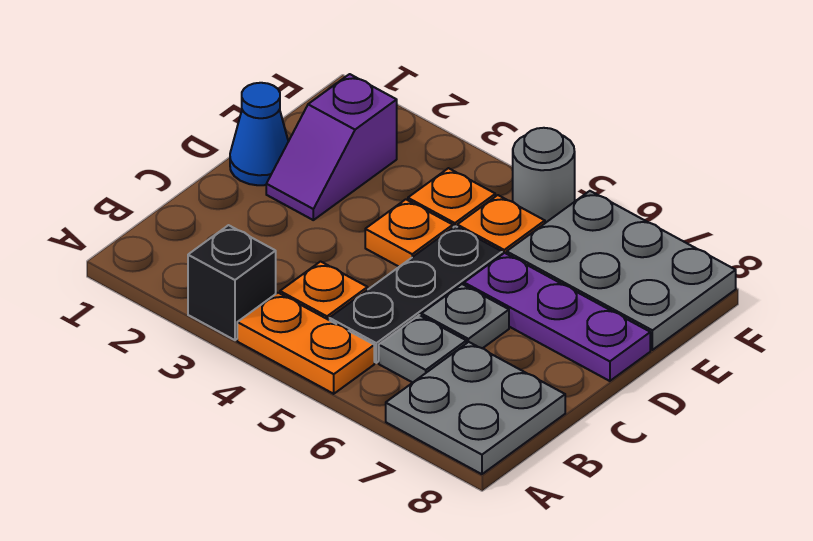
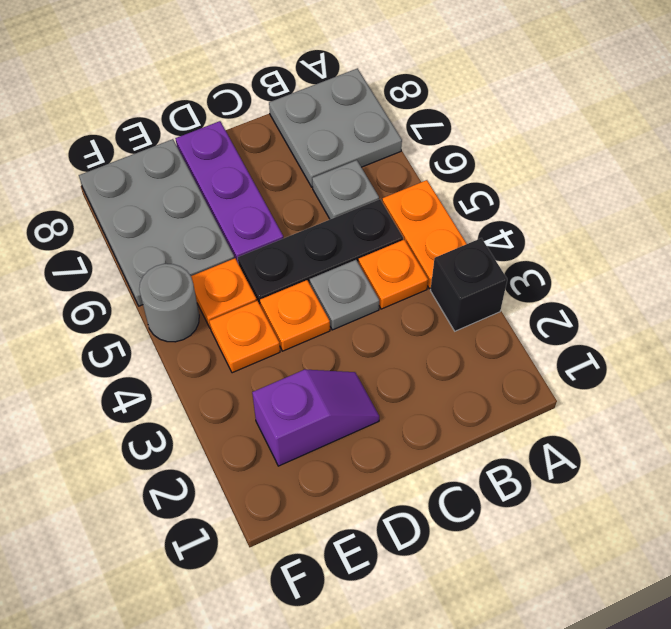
grey 1x1 plate [421,284,509,348] -> grey 1x1 plate moved to [310,260,379,330]
blue 1x1 cone [230,83,288,185] -> none

